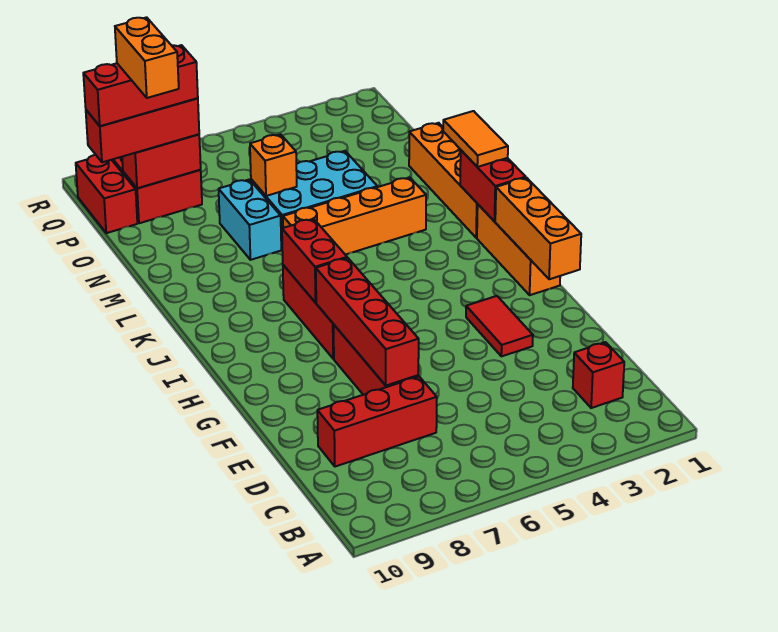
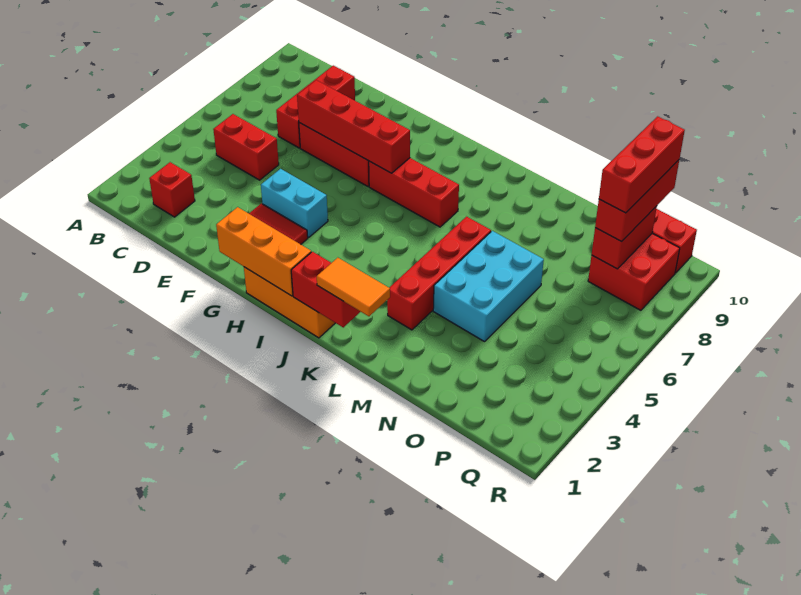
red 1x2 brick [282,219,347,303] -> red 1x2 brick moved to [213,114,279,180]
orange 1x4 brick [409,123,478,238] -> none
orange 1x4 brick [283,177,426,255] -> red 1x4 brick [387,216,491,330]
cyan 1x2 brick [219,180,281,260] -> cyan 1x2 brick moved to [261,169,328,238]
orange 1x1 brick [250,134,297,196] -> none
orange 1x2 brick [115,17,179,98] -> none

